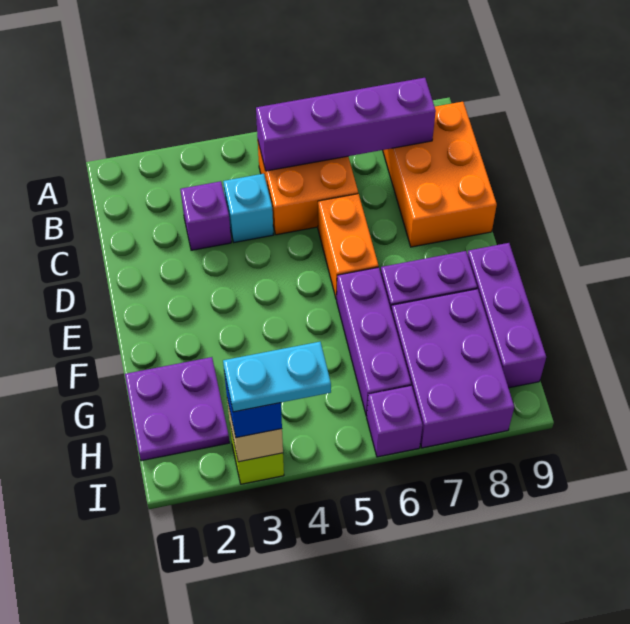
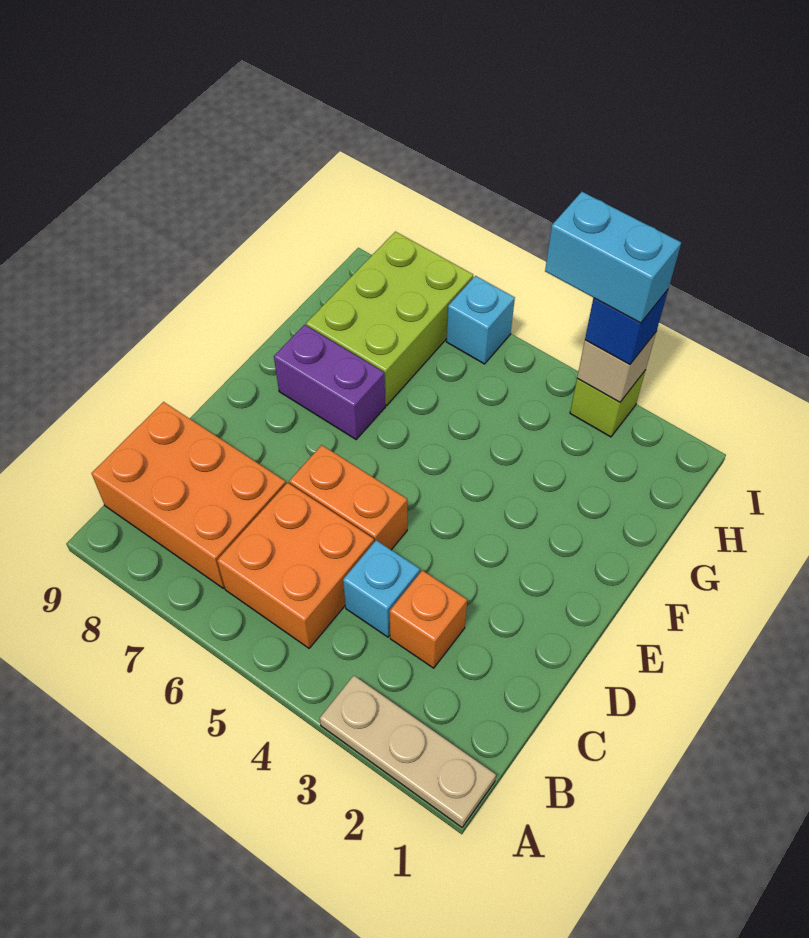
none -> tan 1x3 plate [320,676,496,827]
purple 1x4 brick [256,78,436,171] -> none
orange 2x3 brick [383,102,497,247] -> orange 2x3 brick turned to [92,402,286,588]
purple 1x1 brick [180,181,231,250] -> orange 1x1 brick [390,570,467,668]
orange 1x2 brick [318,194,378,300] -> orange 1x2 brick turned to [289,445,407,550]
purple 1x3 brick [337,267,411,416] -> none
purple 1x3 brick [468,243,546,388] -> none
purple 2x2 plate [125,357,230,461] -> none
purple 2x3 brick [391,289,514,448] -> lime 2x3 brick [306,232,473,405]
cyan 1x2 plate [223,342,331,412] -> cyan 1x2 brick [545,192,681,323]
purple 1x1 brick [367,386,423,457] -> cyan 1x1 brick [446,276,515,364]

